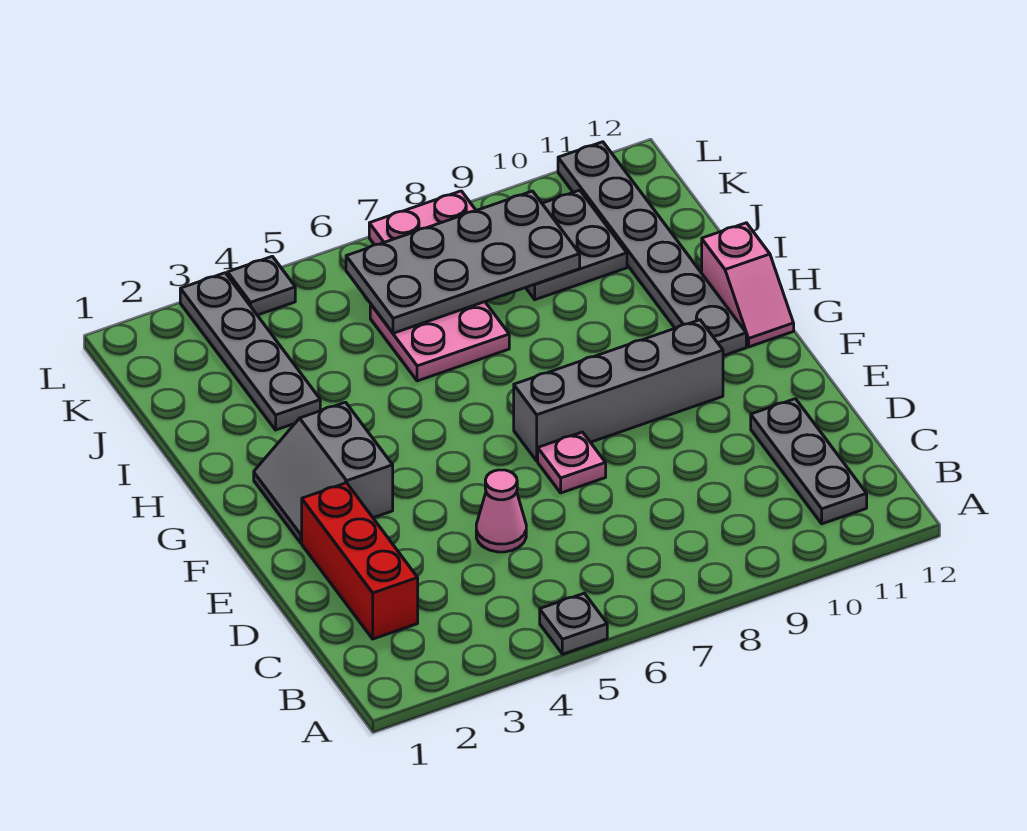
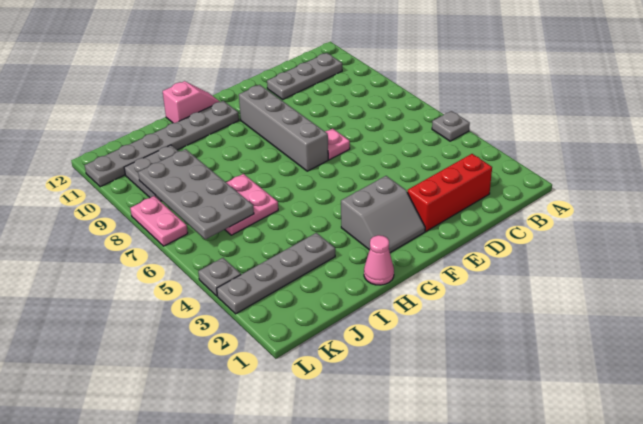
pink 1x1 cone [476,470,526,552] -> pink 1x1 cone moved to [364,235,394,285]

